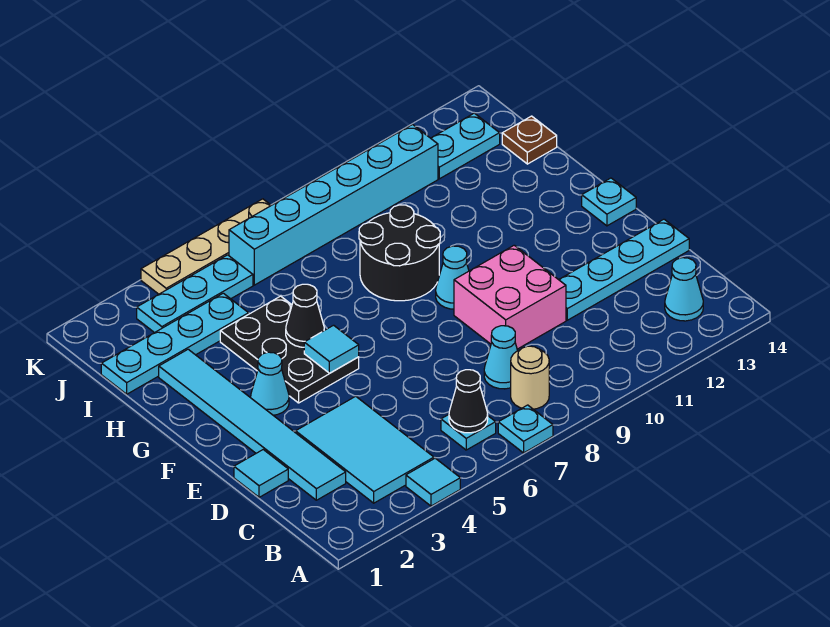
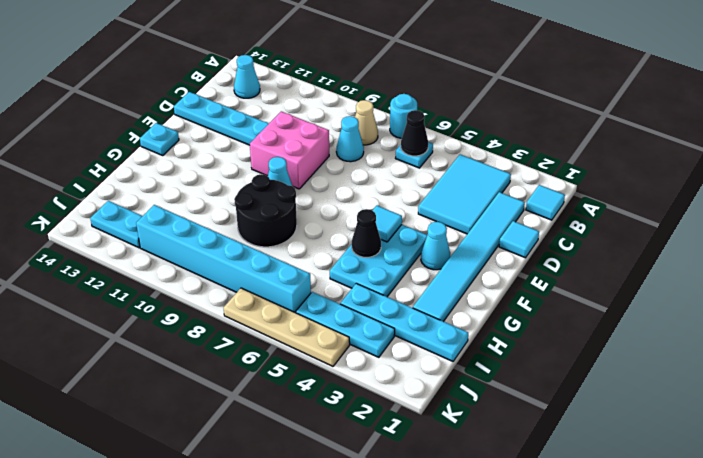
cyan 1x1 tile [406,458,460,506] -> cyan 1x1 tile moved to [526,185,565,220]
cyan 1x1 plate [498,405,553,453] -> cyan 1x1 round brick [390,94,417,138]
tan 1x1 round brick [511,346,549,409] -> tan 1x1 cone [355,100,378,145]
black 2x3 plate [220,296,359,403] -> cyan 2x3 plate [330,225,427,297]
brown 1x1 plate [502,116,557,164] -> none

